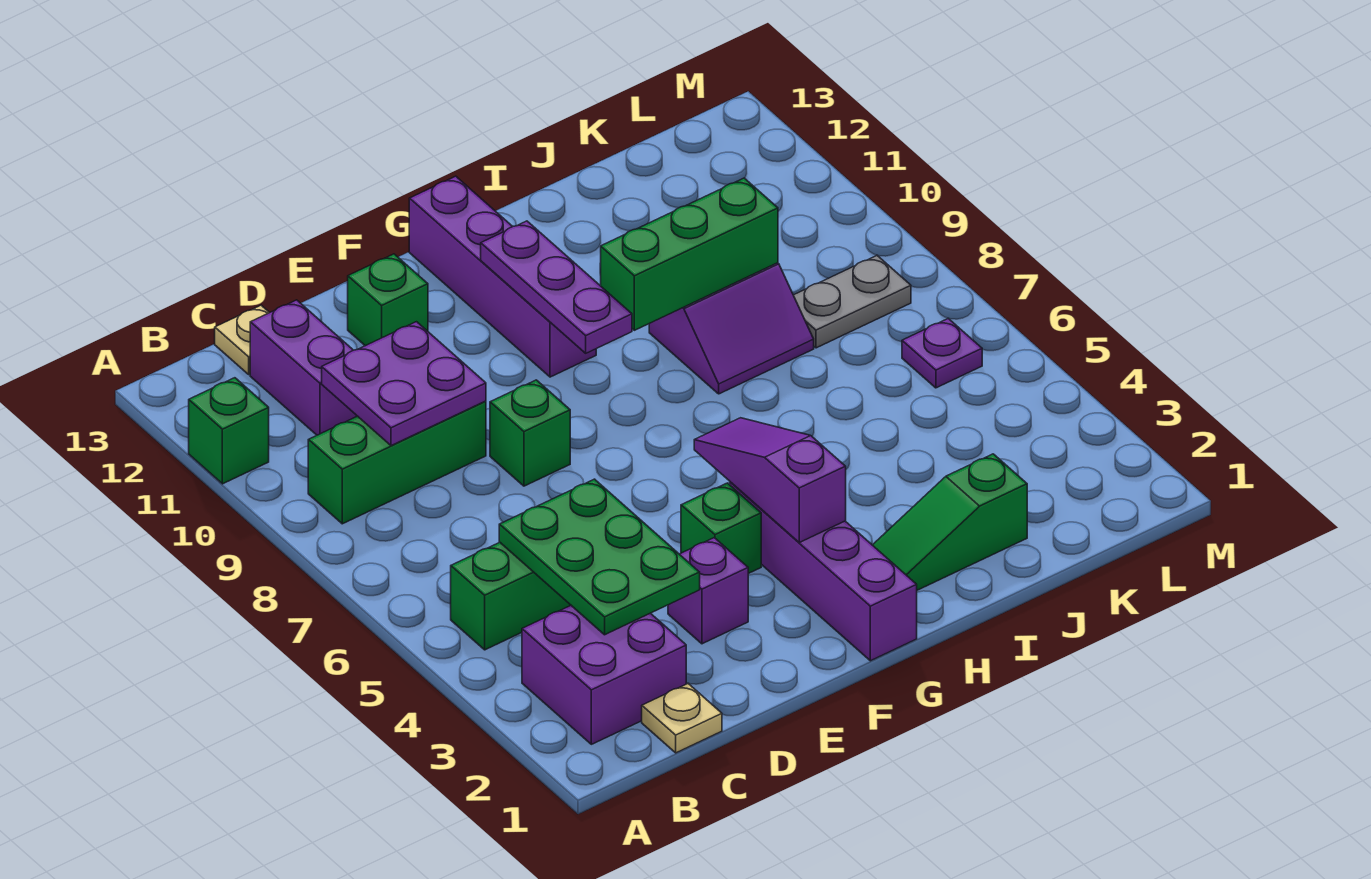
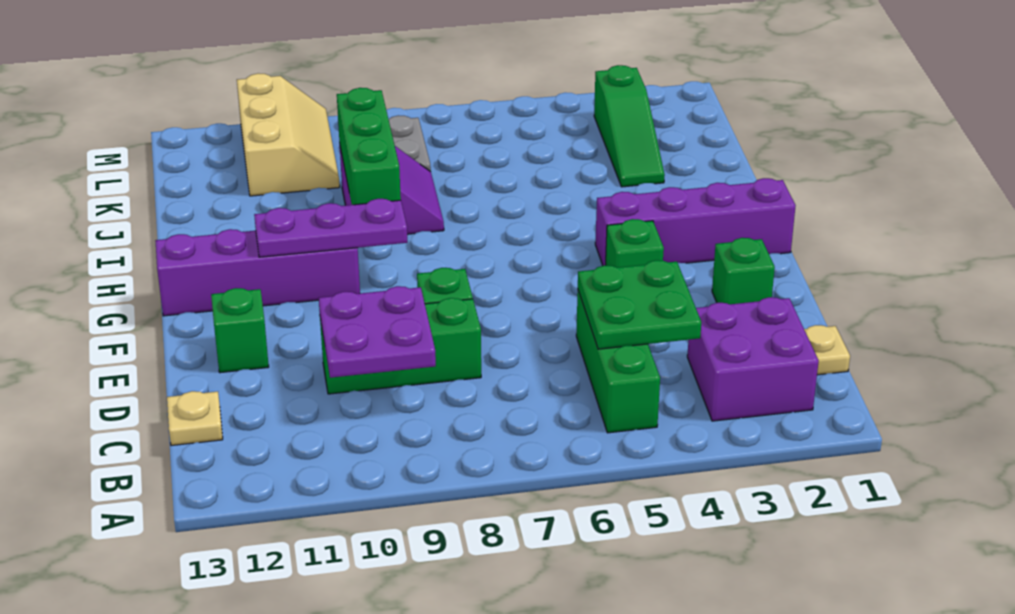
green 1x1 brick [189,378,269,484] -> green 1x1 brick moved to [712,238,775,304]
green 1x3 brick [308,401,486,524] -> green 1x3 brick turned to [320,298,481,394]
green 2x3 plate [499,479,700,635] -> green 2x2 plate [578,260,701,349]
purple 1x2 brick [250,300,357,435] -> none
purple 1x1 brick [668,538,748,644] -> none
purple 1x3 slope [694,418,846,543] -> none
green 1x3 slope [873,454,1027,590] -> green 1x3 slope moved to [594,65,665,187]
none -> tan 2x3 slope [237,73,340,196]
purple 1x1 plate [902,319,982,388] -> none

